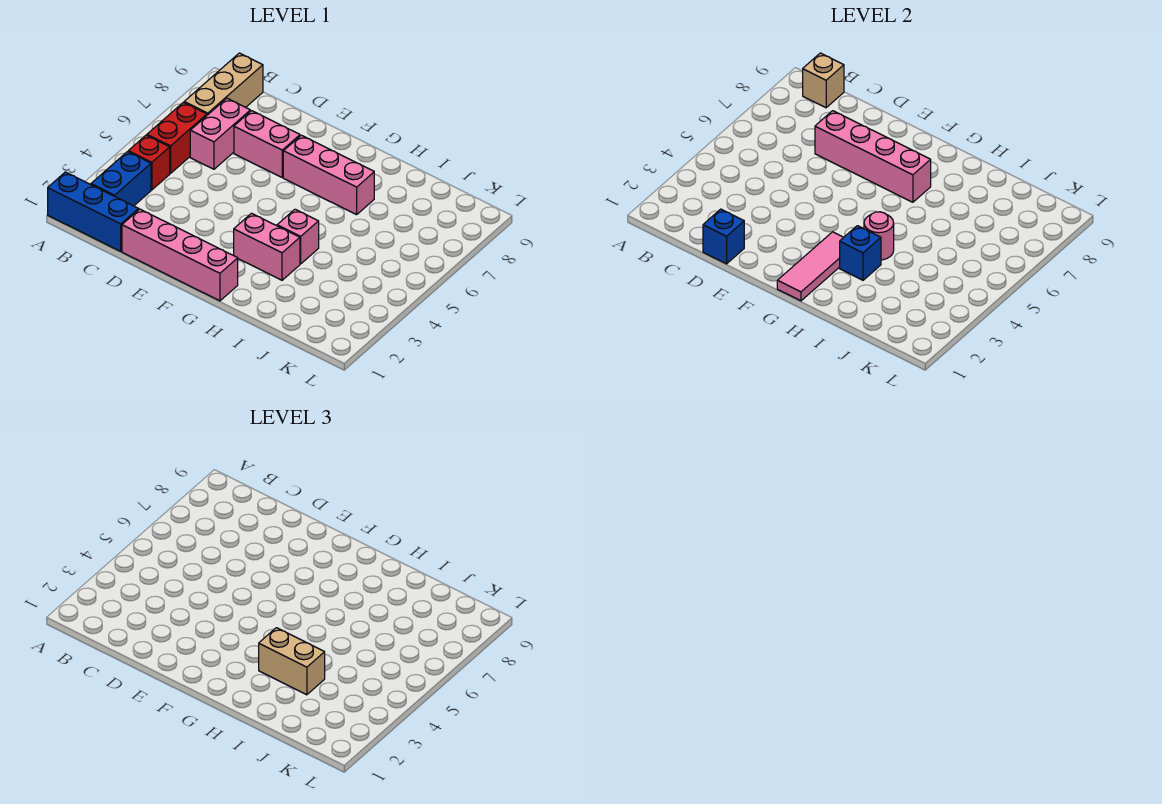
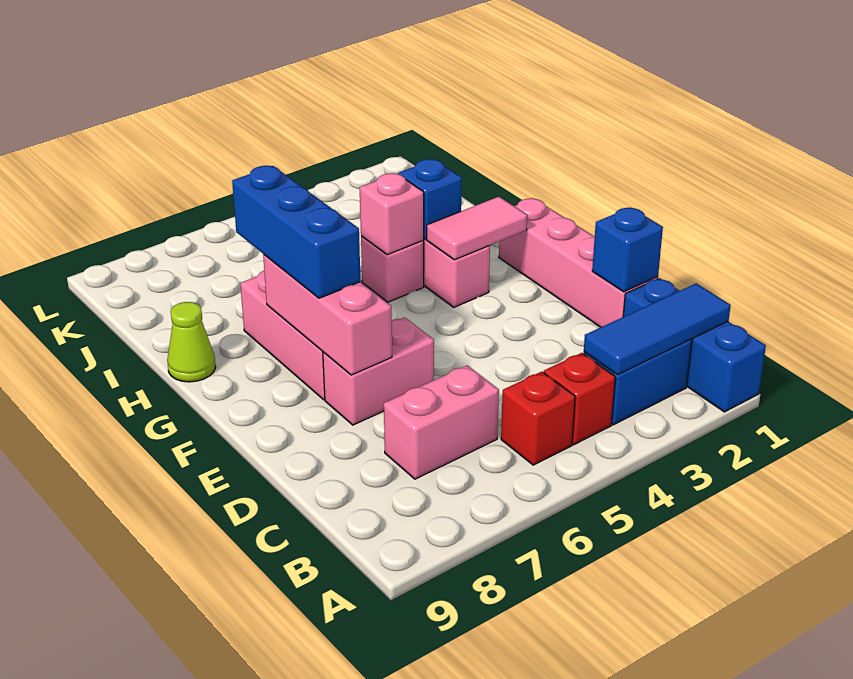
none -> blue 1x3 tile [584,283,731,375]
red 1x2 brick [147,102,207,173] -> red 1x1 brick [501,372,575,465]
tan 1x3 brick [184,53,263,115] -> none
tan 1x1 brick [803,53,844,108] -> none
pink 1x2 brick [234,111,300,177] -> pink 1x2 brick turned to [323,317,434,425]
pink 1x4 brick [815,111,931,202] -> pink 1x3 brick [263,255,392,375]
none -> blue 1x3 brick [232,166,361,298]
pink 1x3 tile [777,232,844,301] -> pink 1x2 tile [427,197,527,260]
tan 1x2 brick [259,628,325,695] -> none
pink 1x1 round brick [864,212,894,260] -> pink 1x1 brick [360,173,424,255]
none -> lime 1x1 cone [167,302,216,382]

